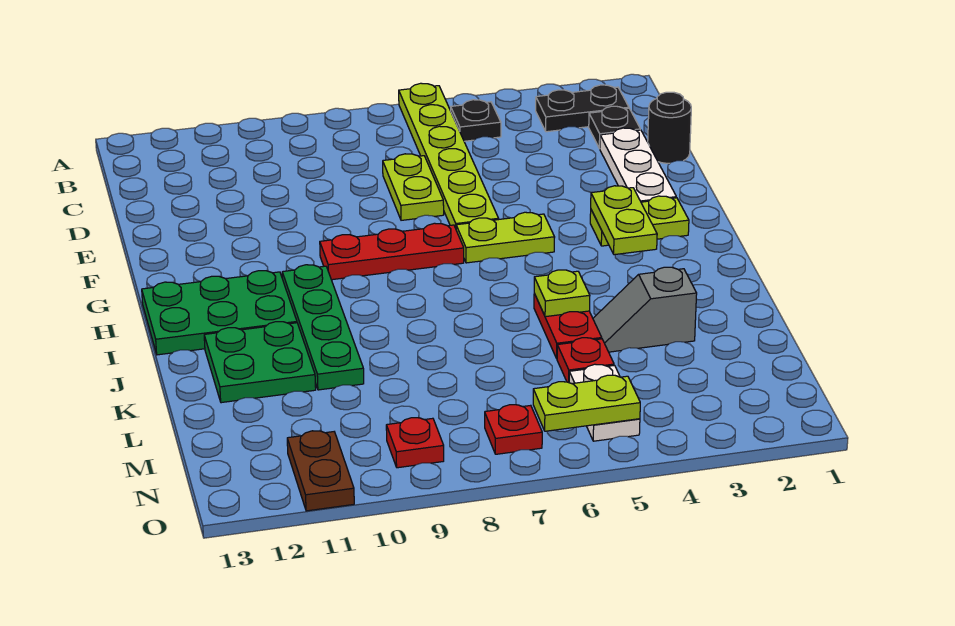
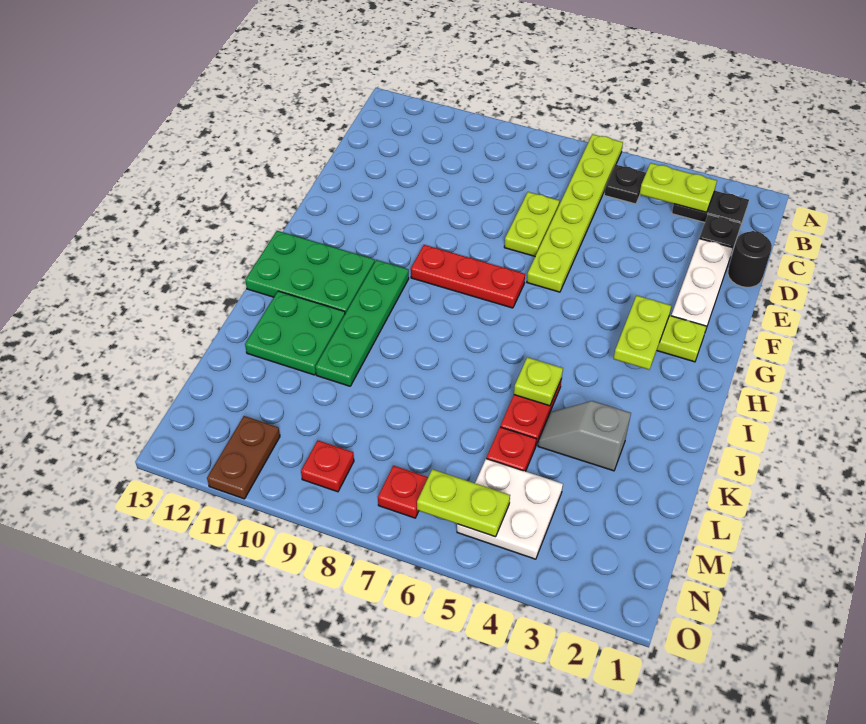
lime 1x2 plate [456,212,555,263] -> lime 1x2 plate moved to [640,163,717,212]
white 1x2 plate [569,364,640,441] -> white 2x2 plate [457,459,563,559]

